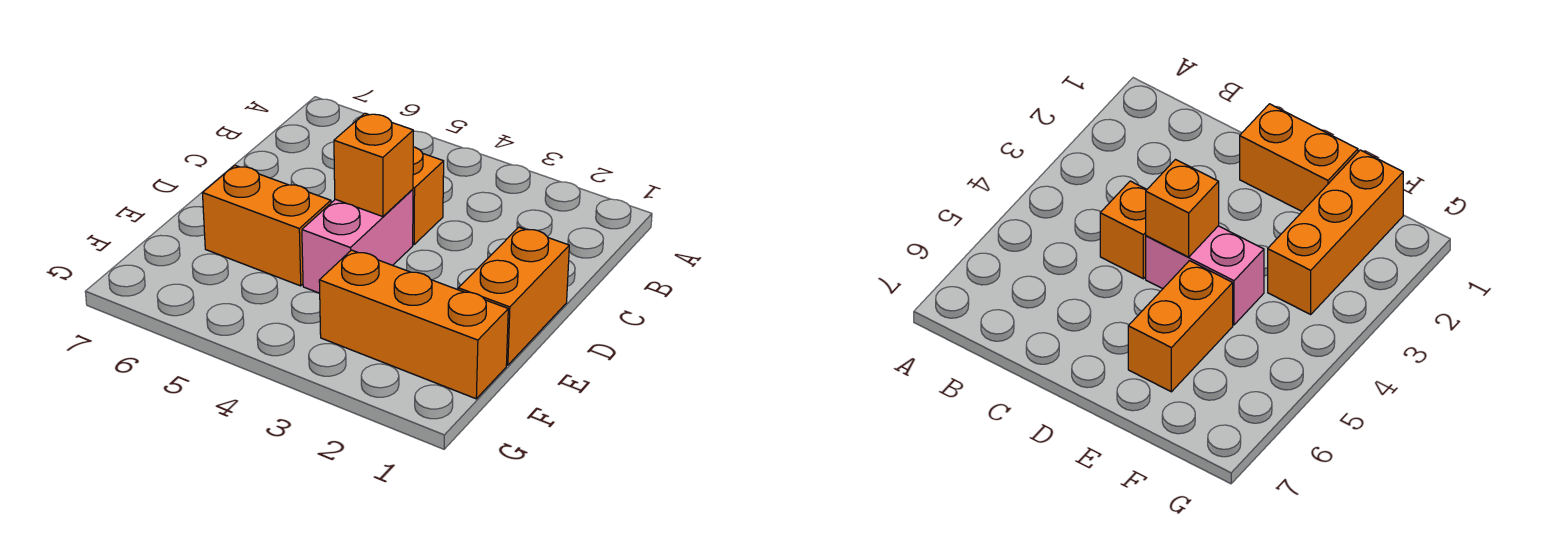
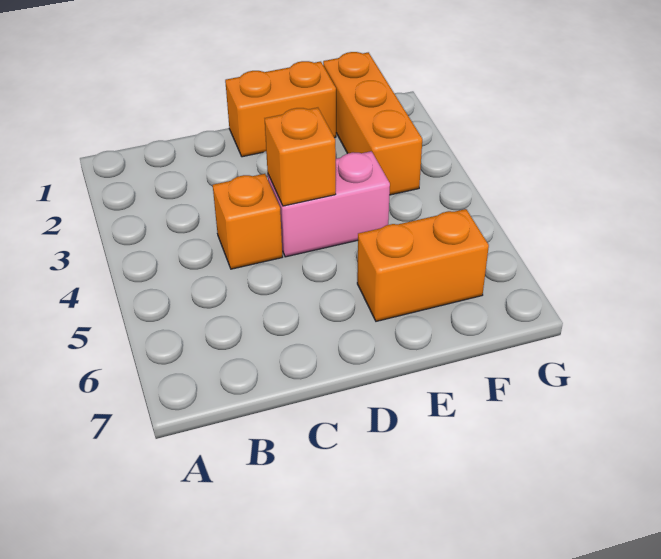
orange 1x2 brick [202,165,331,286] -> orange 1x2 brick turned to [357,209,489,321]

